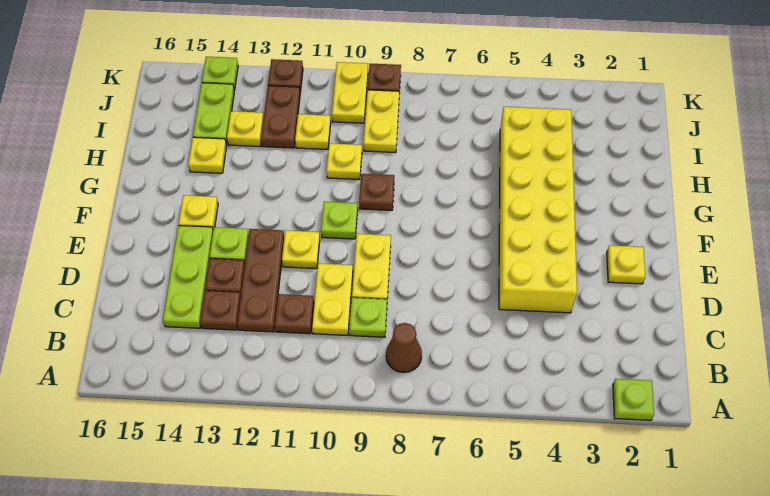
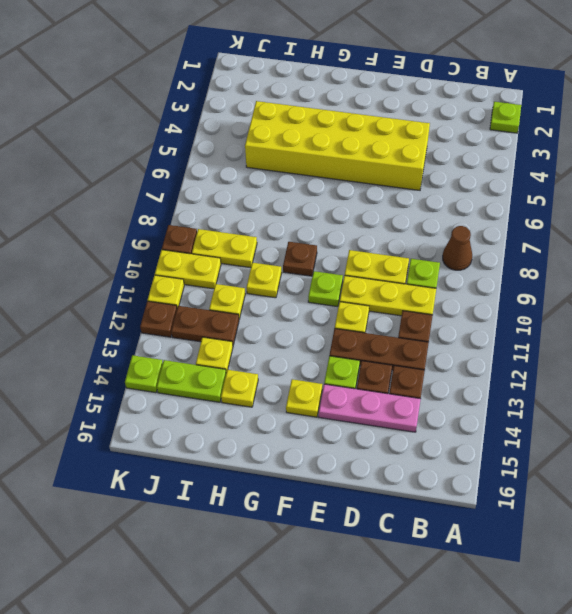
yellow 1x2 plate [312,263,353,336] -> yellow 1x3 plate [340,276,436,316]
lime 1x3 plate [163,226,213,328] -> pink 1x3 plate [319,384,421,432]
yellow 1x1 plate [607,245,645,284] -> yellow 1x1 plate moved to [148,275,184,307]

